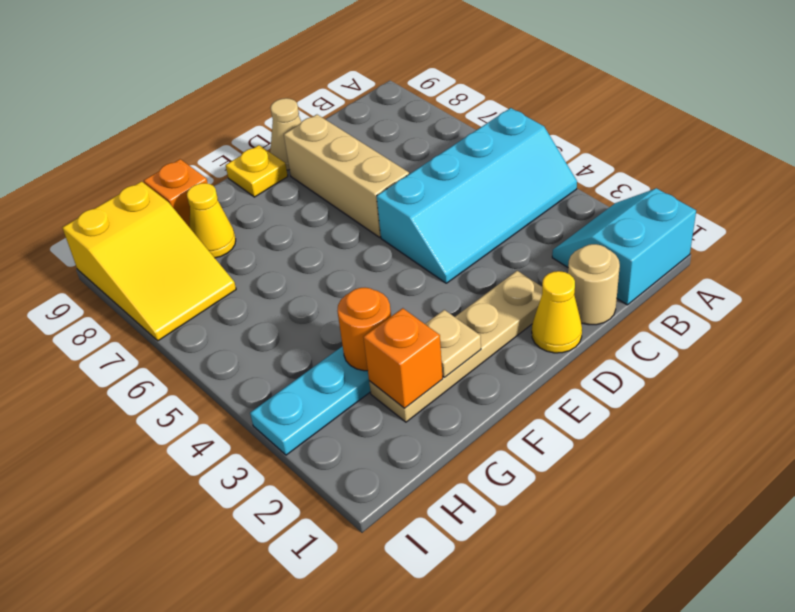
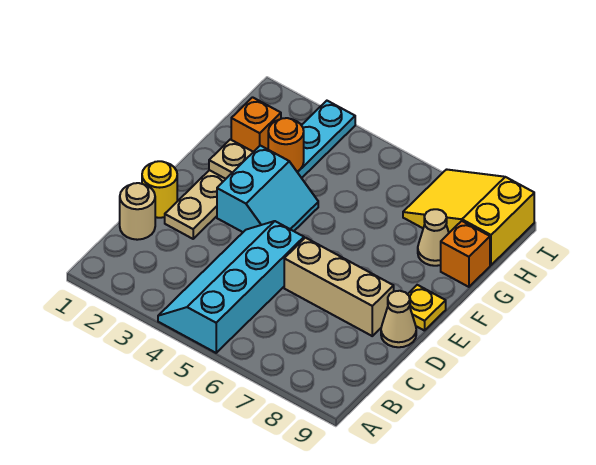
cyan 2x2 slope [552,188,696,305] -> cyan 2x2 slope moved to [217,146,318,232]
yellow 1x1 cone [532,271,582,353] -> yellow 1x1 round brick [142,161,177,218]
yellow 1x1 cone [187,183,236,258] -> tan 1x1 cone [418,209,449,266]

